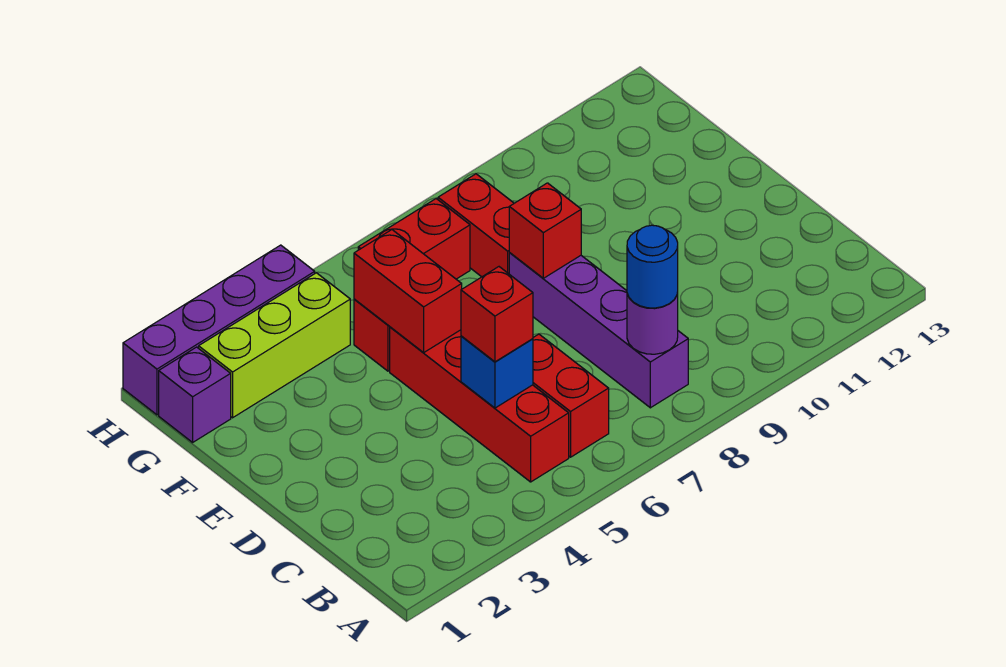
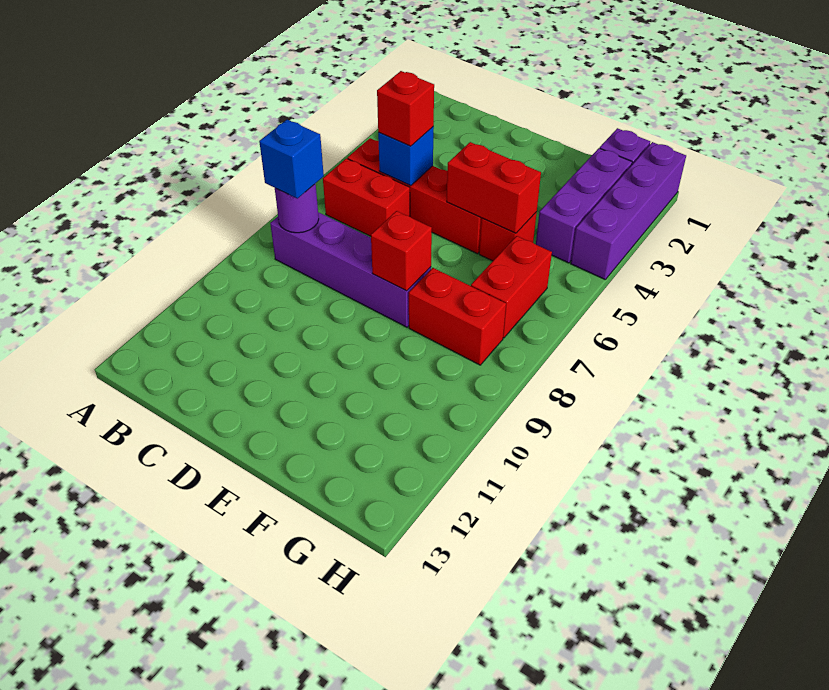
blue 1x1 round brick [627,225,678,308] -> blue 1x1 brick [259,120,324,198]
lime 1x3 brick [199,273,350,418] -> purple 1x3 brick [536,148,632,263]

